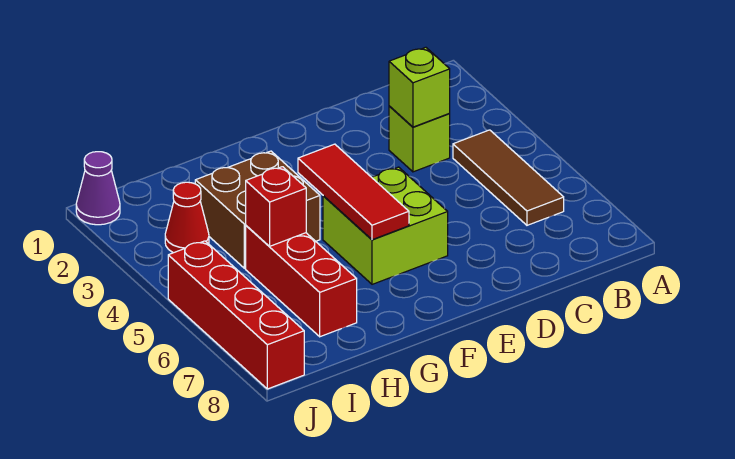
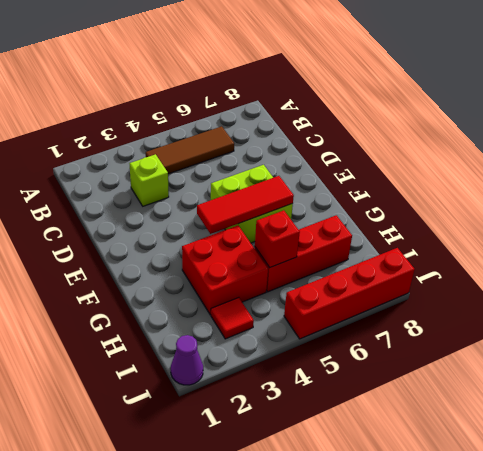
lime 1x1 brick [389,47,450,127] -> none
brown 2x2 brick [195,151,320,268] -> red 2x2 brick [182,225,268,315]
red 1x1 cone [165,182,209,253] -> red 1x1 tile [211,298,254,339]

